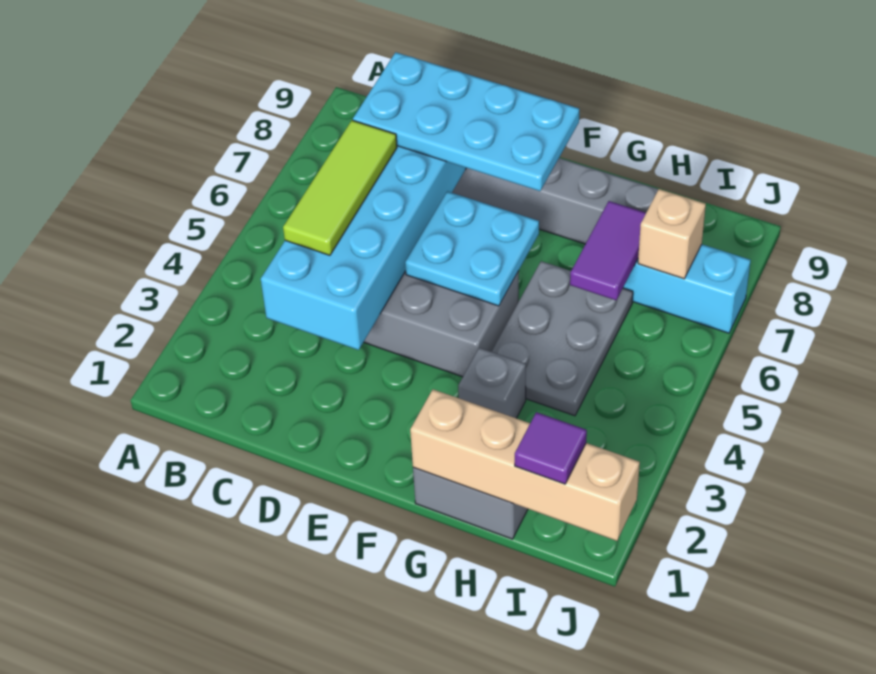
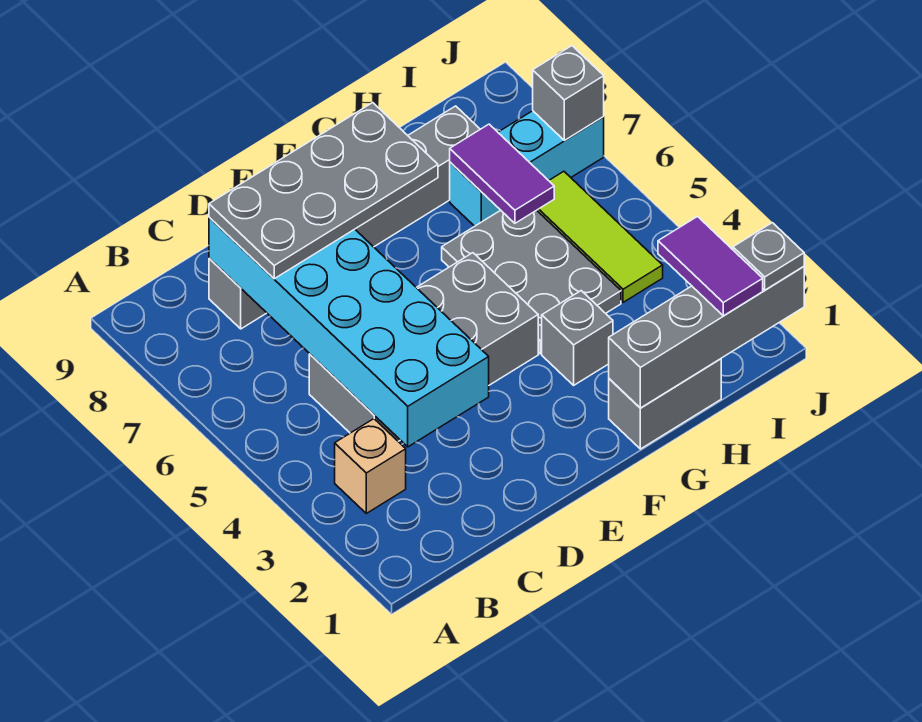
lime 1x3 tile [283,120,397,255] -> lime 1x3 tile moved to [537,171,663,302]
cyan 2x4 plate [353,52,579,191] -> grey 2x4 plate [209,103,438,279]
cyan 2x2 plate [405,191,539,306] -> none
tan 1x4 brick [410,389,640,541] -> grey 1x4 brick [609,266,804,408]
purple 1x1 tile [515,412,587,484] -> purple 1x2 tile [658,217,763,316]
tan 1x1 brick [638,189,706,279] -> tan 1x1 brick moved to [335,419,406,513]
none -> grey 1x1 plate [733,223,804,290]
none -> grey 1x1 brick [533,46,604,140]

